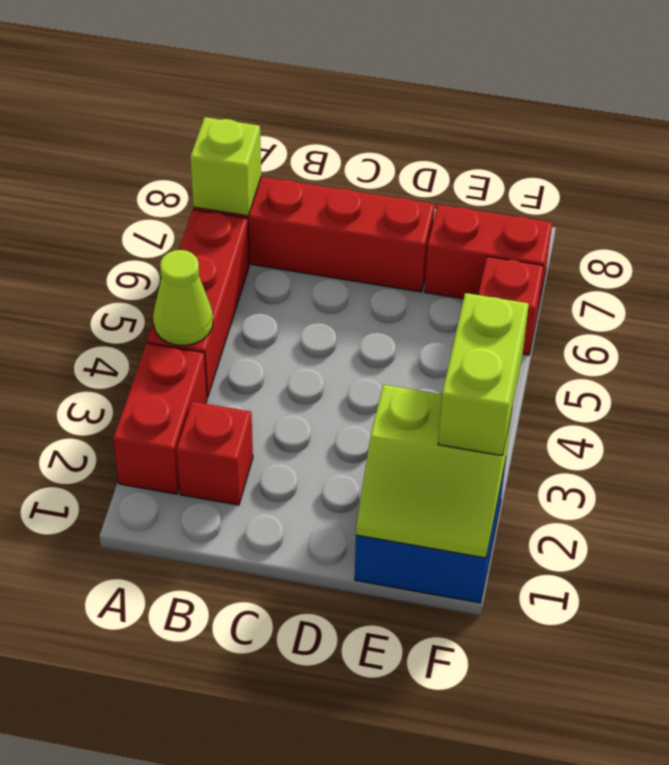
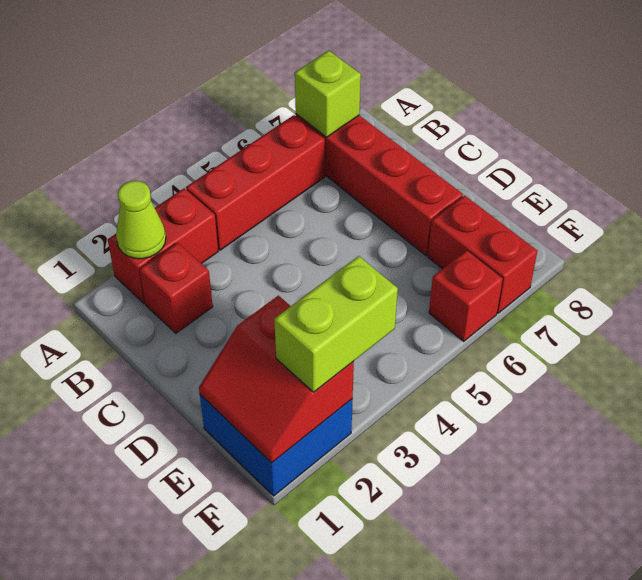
lime 1x1 cone [153,250,213,346] -> lime 1x1 cone moved to [116,181,166,259]
lime 2x2 slope [356,385,512,558] -> red 2x2 slope [199,296,354,463]

